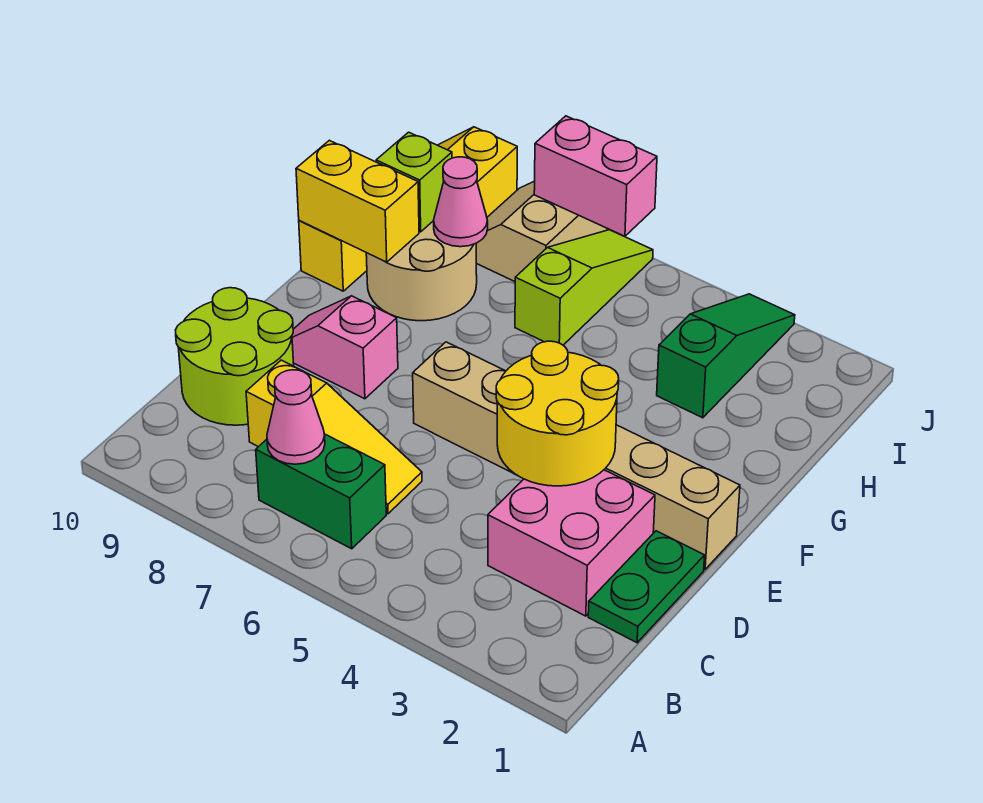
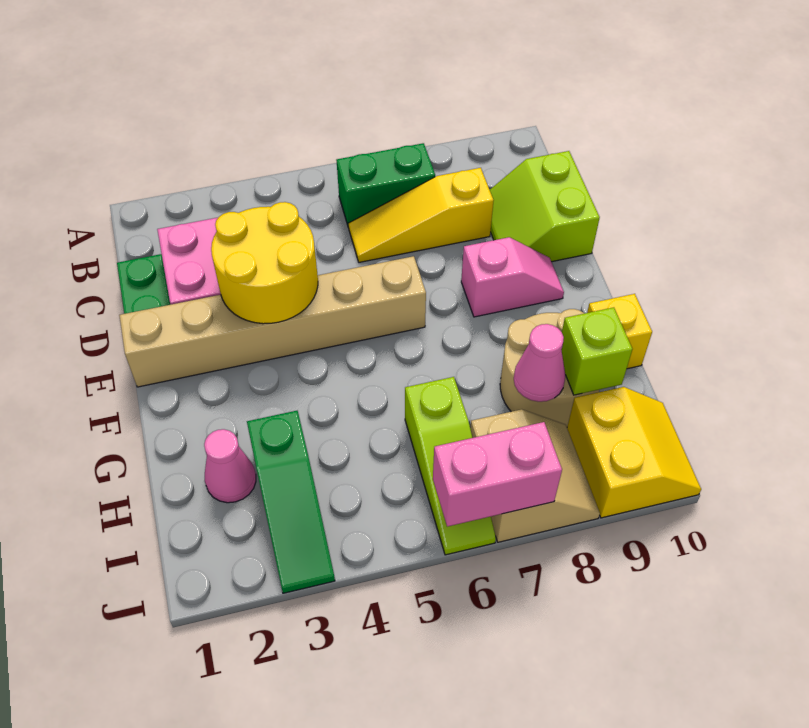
pink 1x1 cone [267,370,325,464] -> pink 1x1 cone moved to [204,429,256,503]
lime 2x2 round brick [176,288,294,425] -> lime 2x2 slope [490,151,600,262]
yellow 1x2 brick [296,140,419,262] -> none

